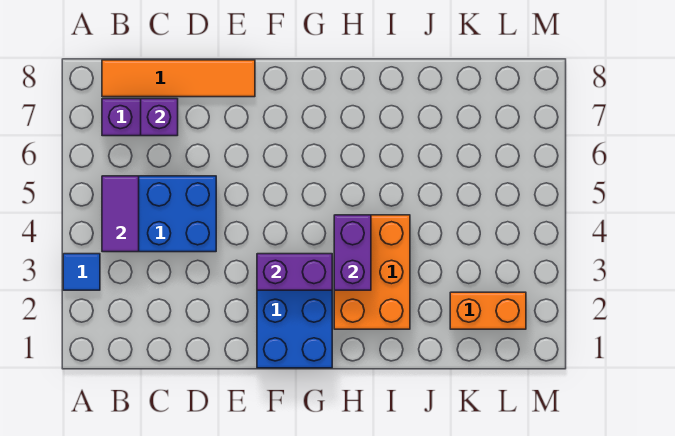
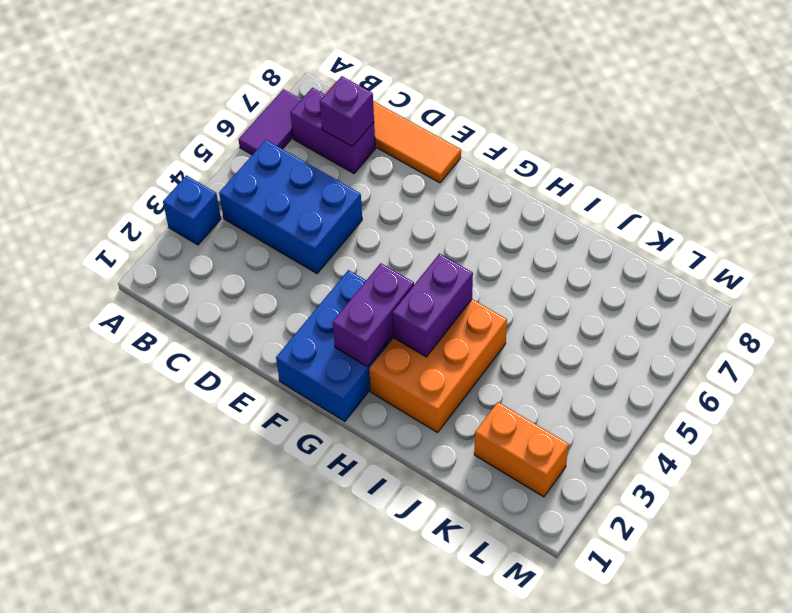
blue 1x1 tile [63,254,100,290] -> blue 1x1 brick [163,175,221,245]
purple 1x2 tile [102,176,139,252] -> purple 1x2 tile moved to [238,89,302,155]
purple 1x2 brick [257,254,332,290] -> purple 1x2 brick turned to [333,263,414,367]

